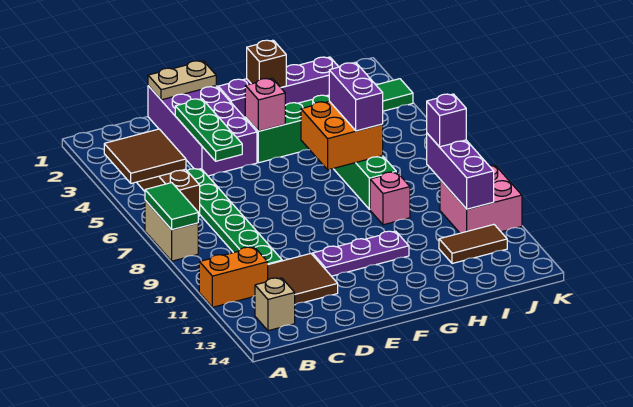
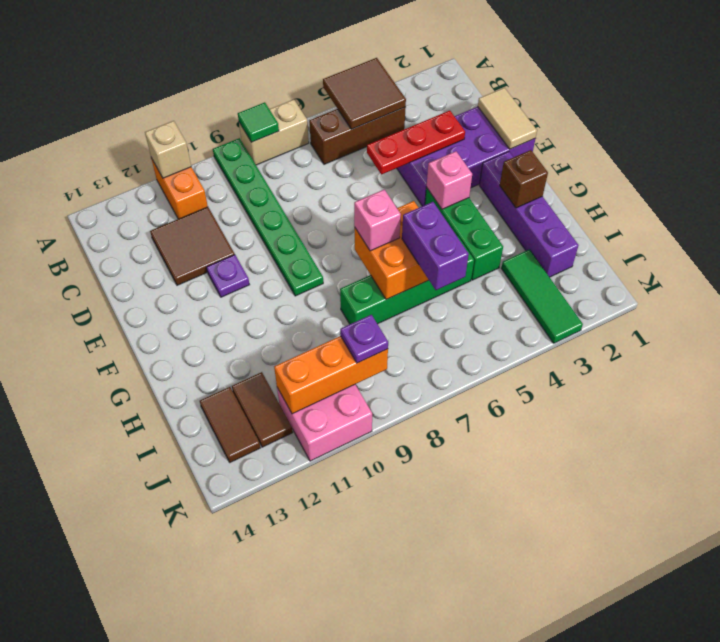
green 1x2 tile [145,183,198,230] -> green 1x1 tile [238,102,279,142]
tan 1x1 brick [255,278,295,331] -> tan 1x1 brick moved to [145,121,191,178]
green 1x6 plate [187,169,282,265] -> green 1x6 plate turned to [213,138,323,296]
tan 1x2 plate [148,61,216,100] -> tan 1x2 tile [478,88,537,149]
green 1x3 plate [175,99,242,161] -> red 1x3 plate [367,111,465,175]
purple 1x3 plate [312,231,409,276] -> purple 1x1 plate [207,255,249,297]
purple 1x2 brick [329,63,383,131] -> purple 1x2 brick turned to [402,202,469,290]
pink 1x1 brick [370,172,410,225] -> pink 1x1 brick moved to [354,190,401,251]
none -> brown 1x2 tile [200,387,260,462]
purple 1x3 brick [427,133,494,209] -> orange 1x3 brick [274,336,388,414]
purple 1x1 brick [427,94,466,147] -> purple 1x1 plate [340,315,388,363]

